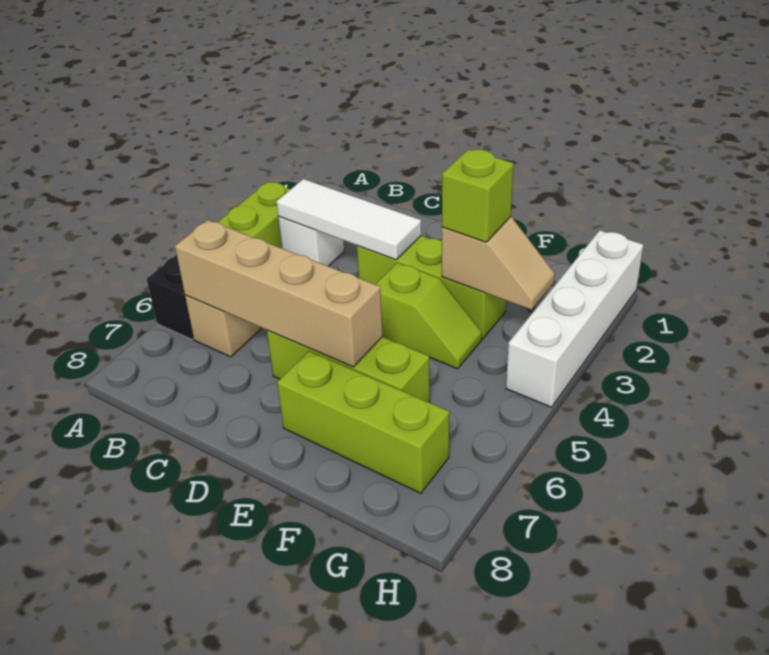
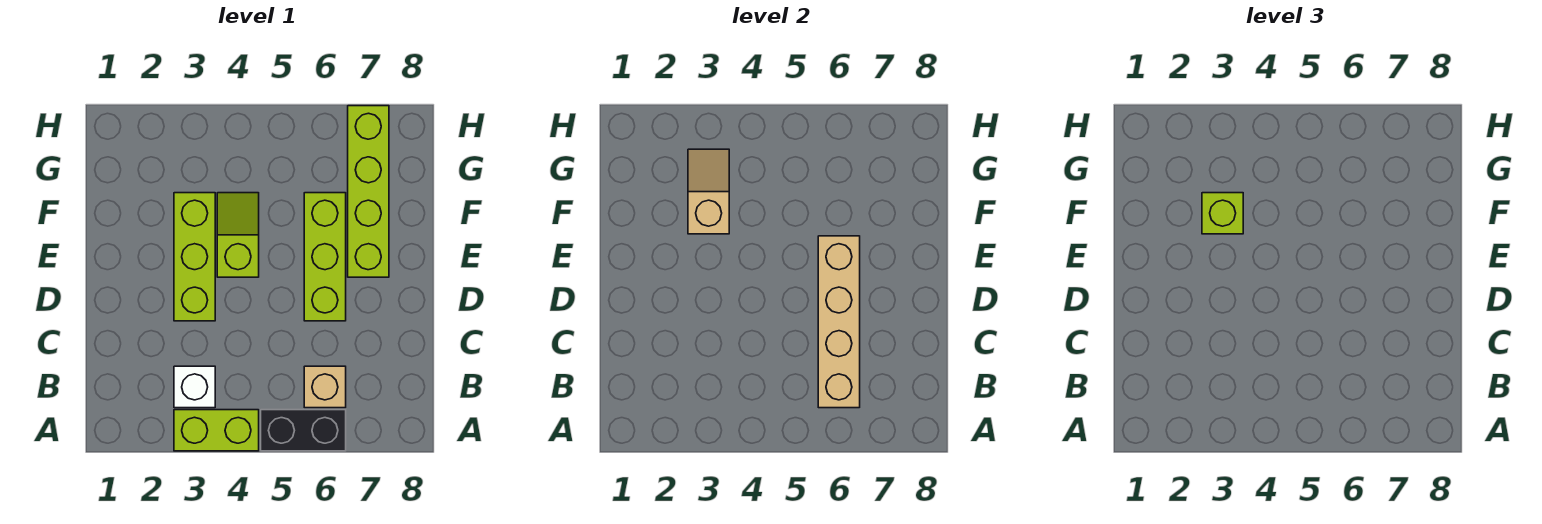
white 1x3 tile [276,179,421,260] -> none
lime 1x3 brick [277,351,449,493] -> lime 1x4 brick [348,106,389,277]
white 1x4 brick [506,230,643,407] -> none

